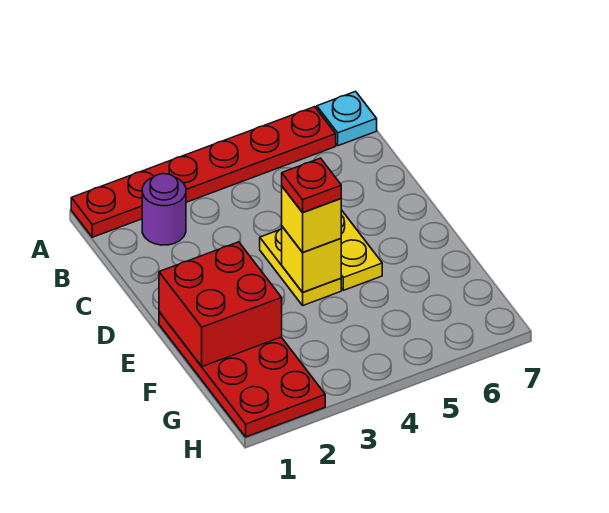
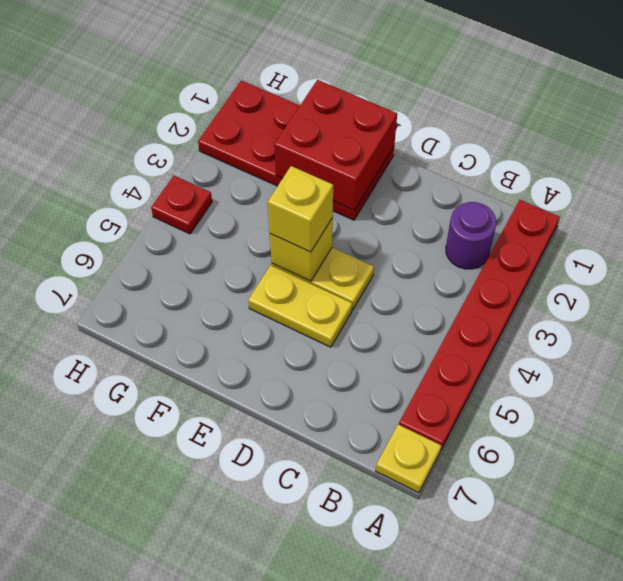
cyan 1x1 plate [317,91,377,146] -> yellow 1x1 plate [376,424,441,493]
red 1x1 plate [282,158,341,213] -> red 1x1 plate moved to [151,176,212,234]

